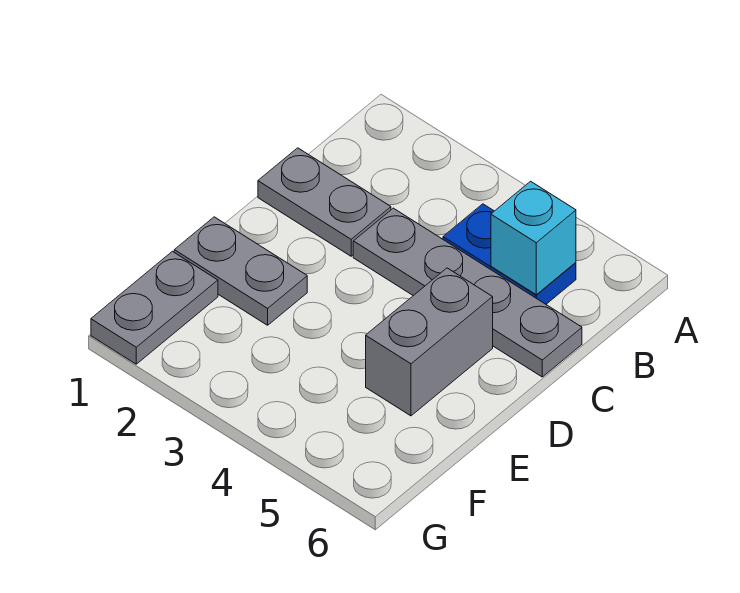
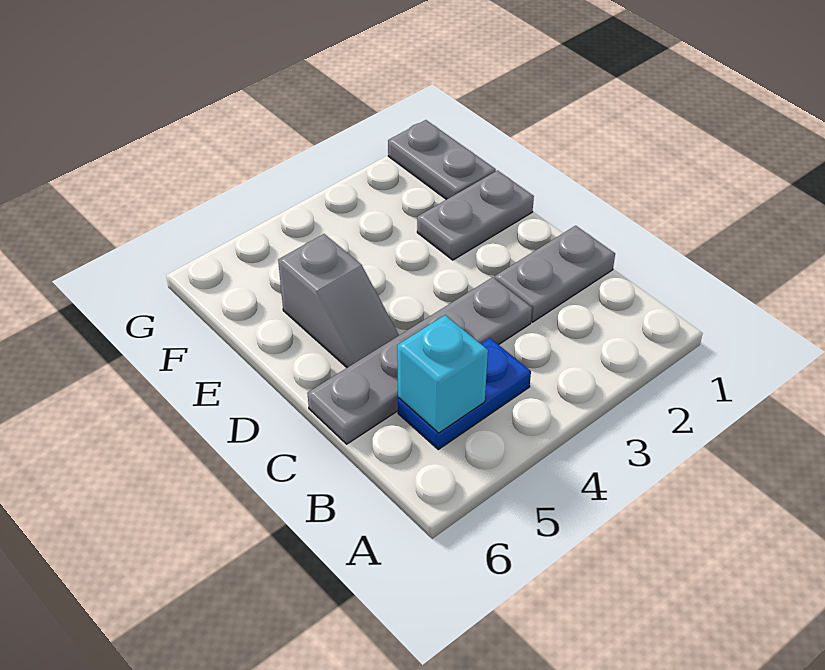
grey 1x2 brick [366,268,493,416] -> grey 1x2 slope [278,234,399,368]

